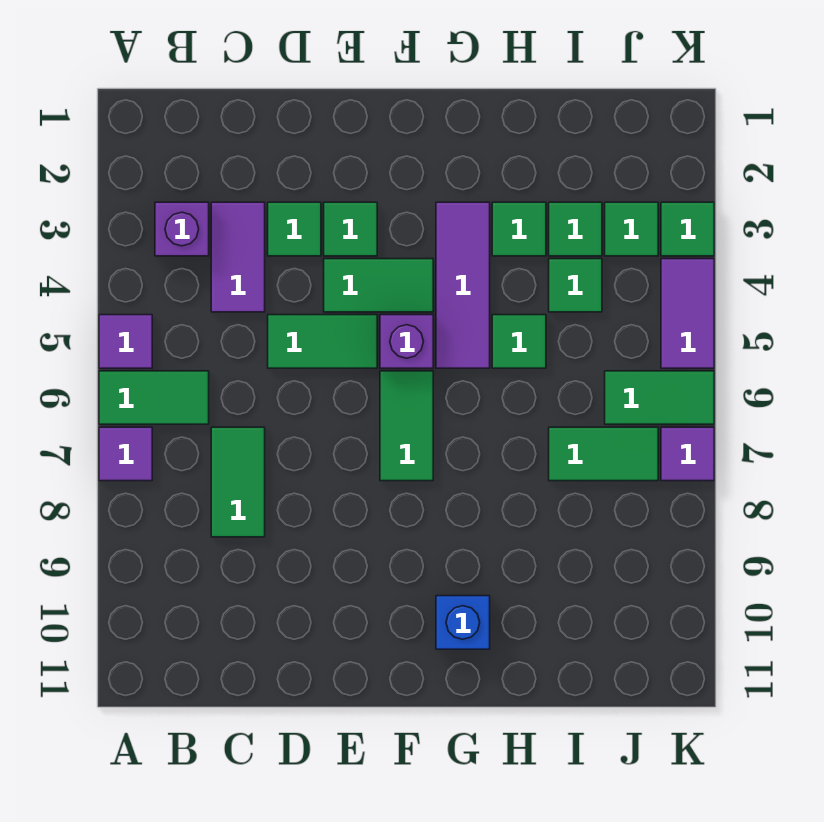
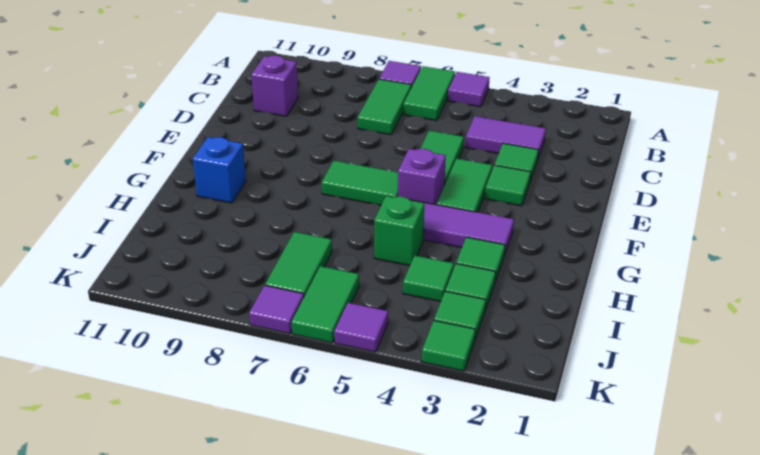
purple 1x1 brick [155,202,209,256] -> purple 1x1 brick moved to [251,56,298,116]
green 1x2 tile [211,427,265,537] -> green 1x2 tile turned to [358,79,411,135]
green 1x1 tile [492,315,546,368] -> green 1x1 brick [374,196,424,266]
purple 1x2 tile [661,259,714,368] -> purple 1x1 tile [334,303,388,352]

